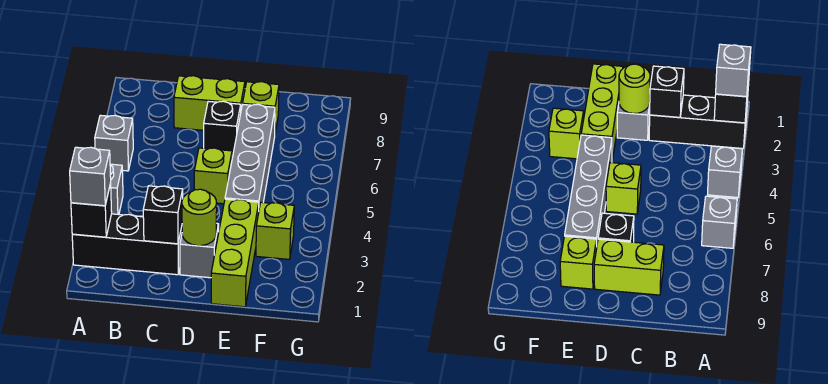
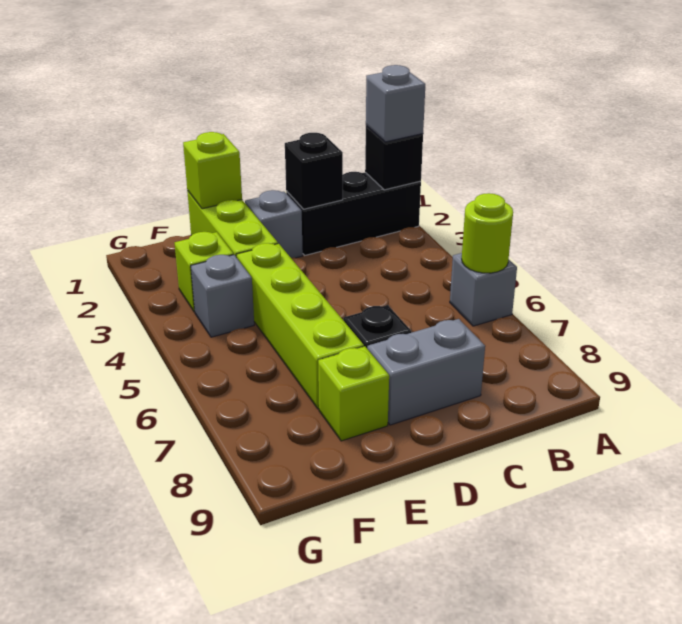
grey 1x1 brick [110,164,123,215] -> grey 1x1 brick moved to [191,255,254,337]
lime 1x2 brick [174,76,245,130] -> grey 1x2 brick [367,319,485,425]
lime 1x1 round brick [182,189,217,246] -> lime 1x1 round brick moved to [462,193,513,273]
lime 1x1 brick [194,148,232,204] -> lime 1x1 brick moved to [183,132,242,209]
grey 1x4 brick [225,104,275,208] -> lime 1x4 brick [236,243,364,409]

